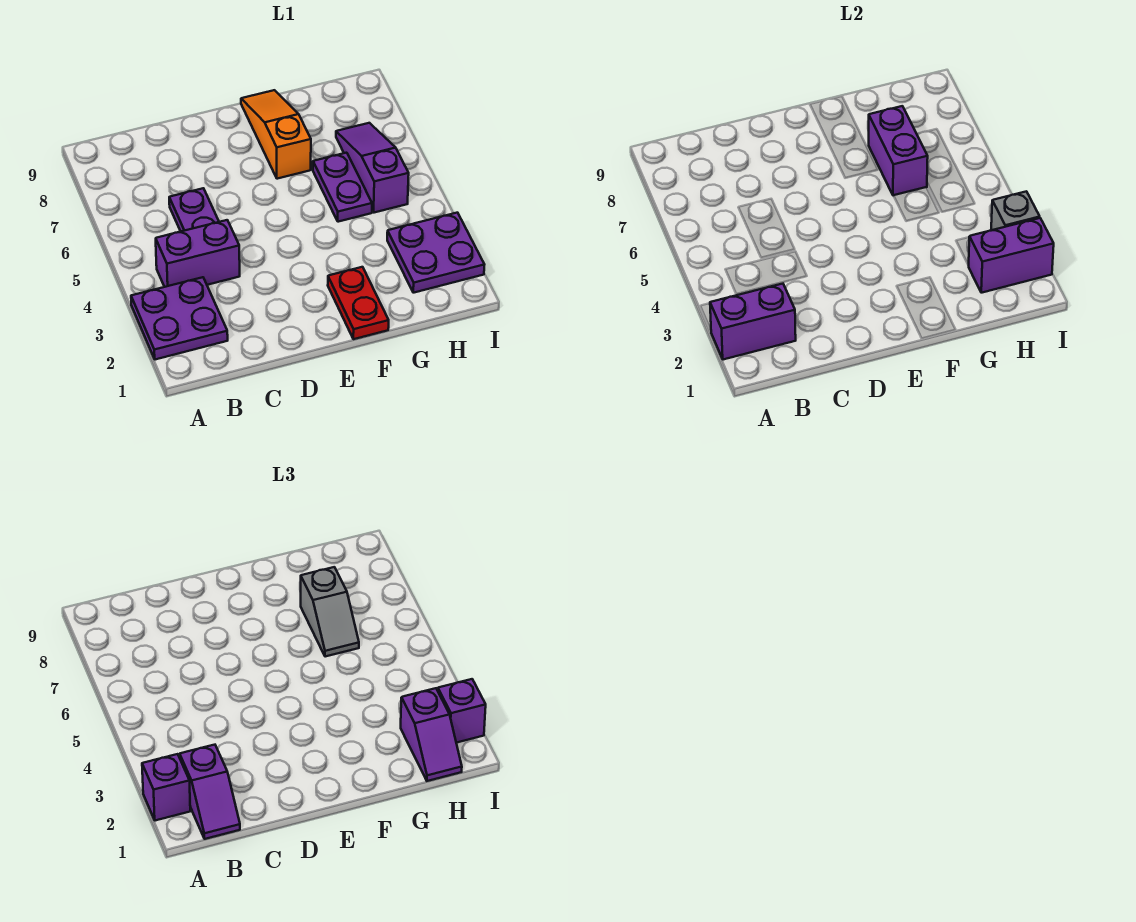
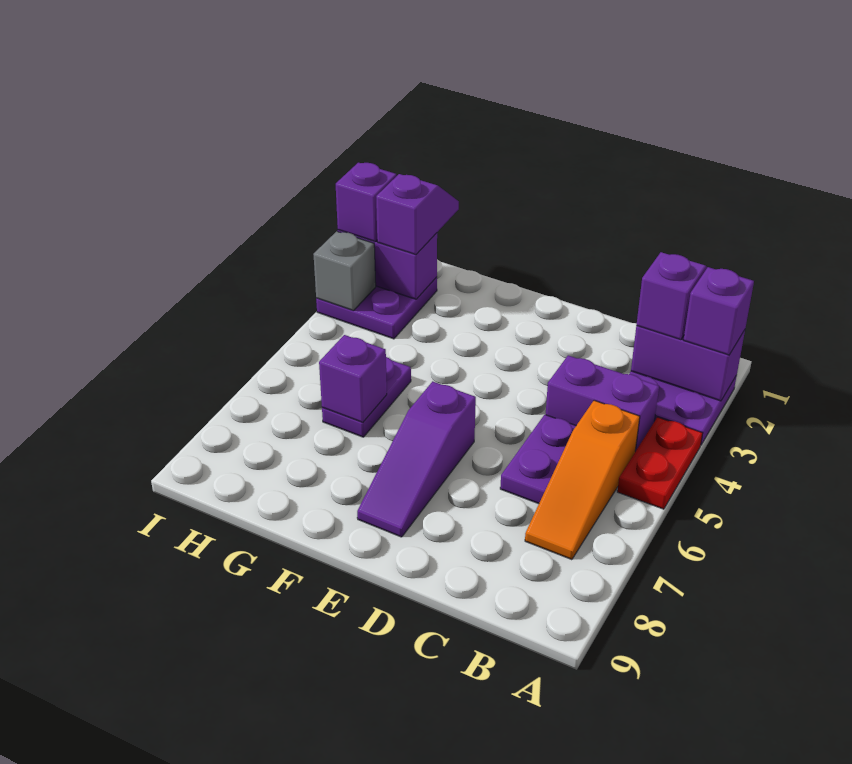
red 1x2 plate [328,267,389,339] -> red 1x2 plate moved to [617,417,702,509]
orange 1x3 slope [241,90,311,179] -> orange 1x3 slope moved to [525,400,640,560]
purple 1x2 brick [869,106,928,196] -> purple 1x1 brick [319,335,387,422]
grey 1x2 slope [301,567,359,657] -> none
purple 1x3 slope [336,123,409,213] -> purple 1x3 slope moved to [357,381,476,537]

